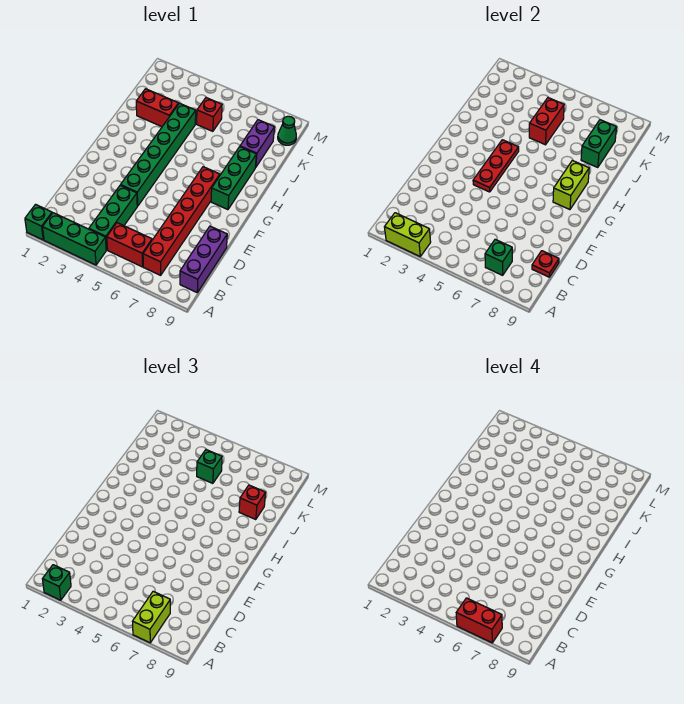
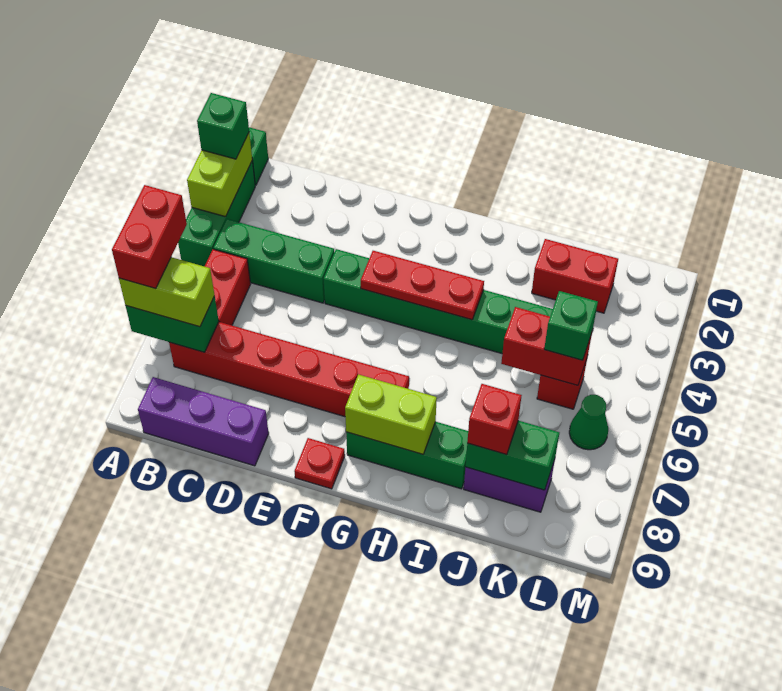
green 1x1 brick [485,239,512,275] -> green 1x2 brick [126,296,219,352]
red 1x1 plate [532,251,559,277] -> red 1x1 plate moved to [294,438,345,489]
red 1x2 brick [136,89,179,127] -> red 1x2 brick turned to [532,239,618,313]
green 1x1 cone [278,116,296,145] -> green 1x1 cone moved to [569,395,608,450]

